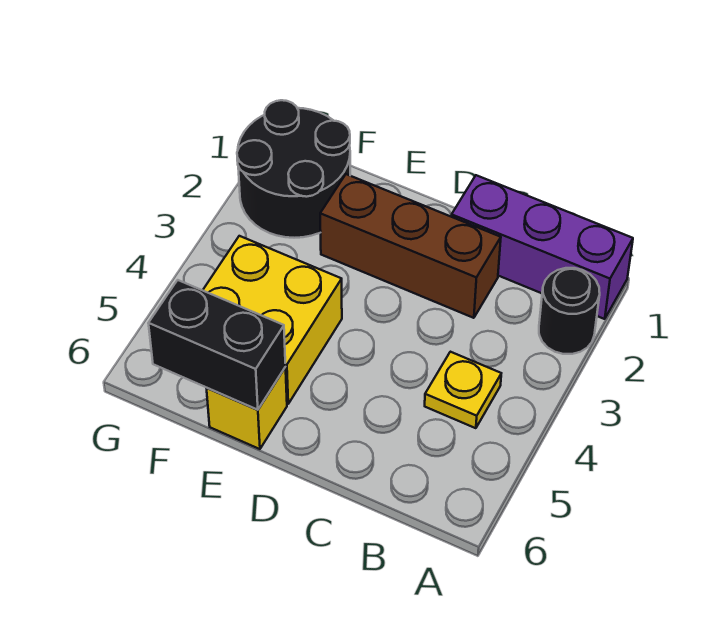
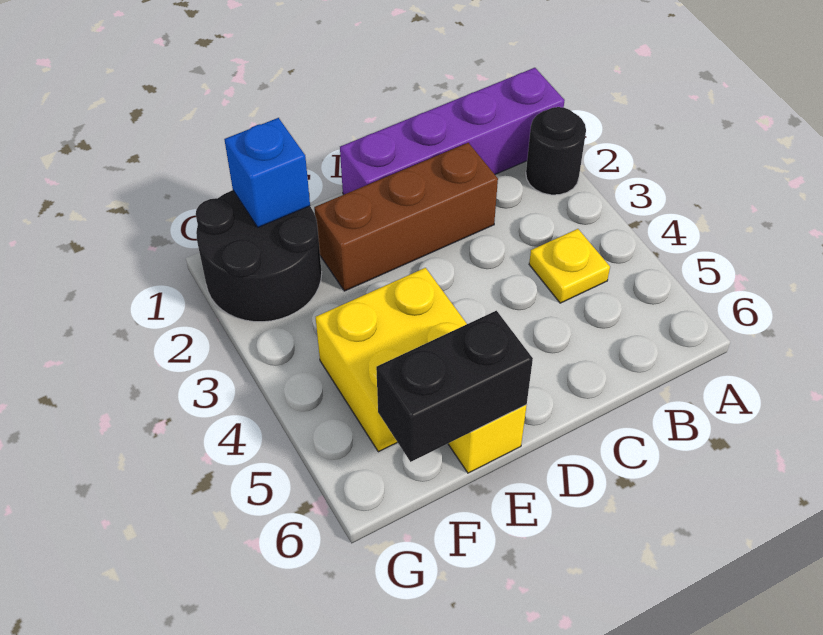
purple 1x3 brick [451,175,633,319] -> purple 1x4 brick [340,68,565,195]
none -> blue 1x1 brick [224,118,310,227]

